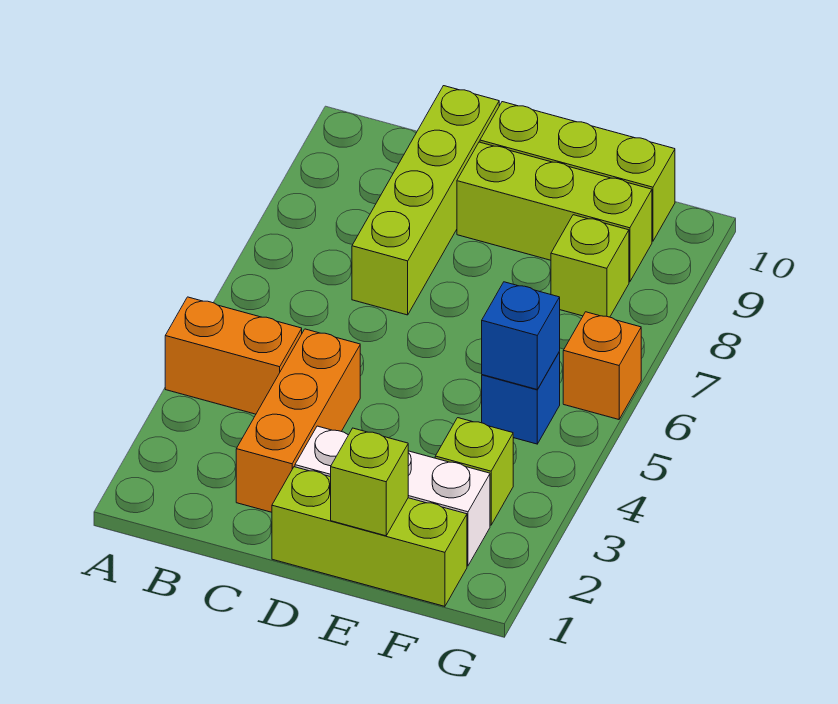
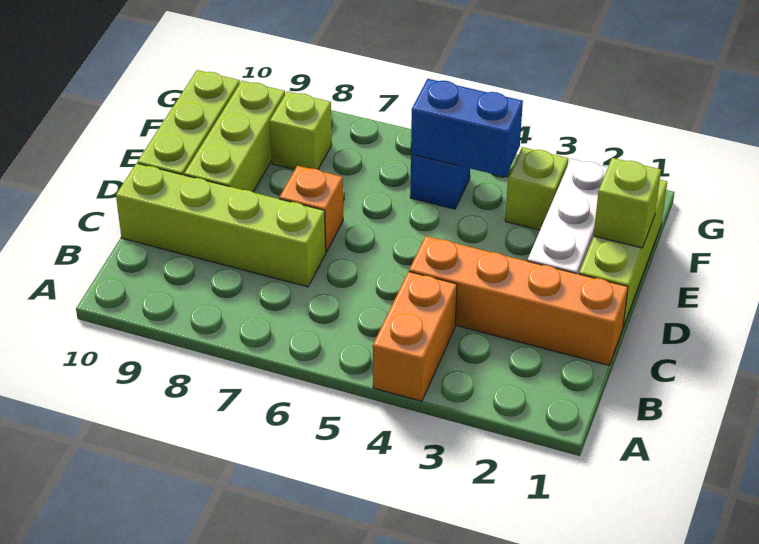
orange 1x3 brick [236,329,360,512] -> orange 1x4 brick [409,236,628,365]
blue 1x1 brick [482,282,560,389] -> blue 1x2 brick [411,79,523,177]
orange 1x1 brick [563,312,641,419] -> orange 1x1 brick moved to [279,166,343,252]

